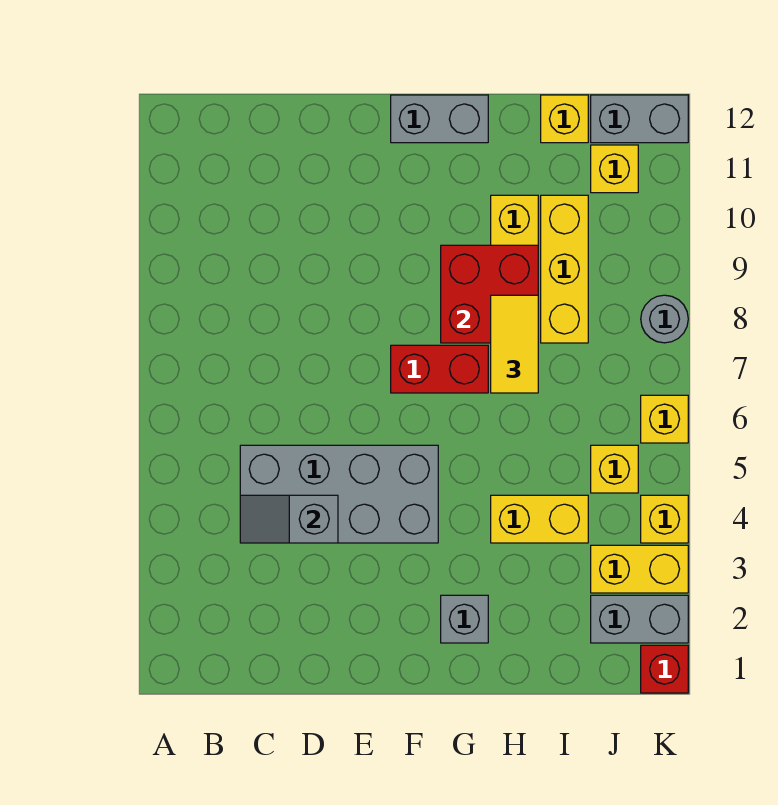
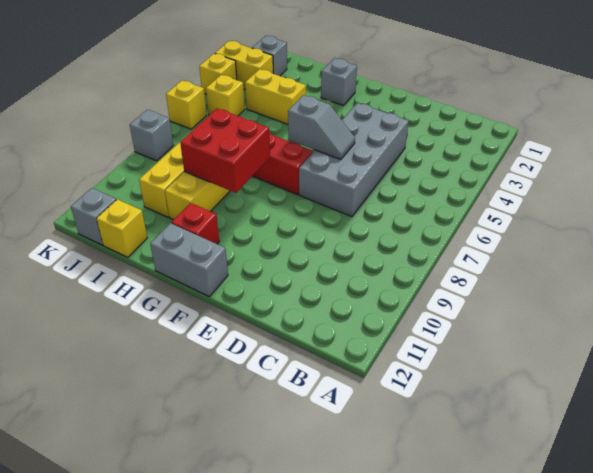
grey 2x4 brick [240,445,438,543] -> grey 2x4 brick turned to [299,103,409,217]
grey 1x2 slope [240,495,338,543] -> grey 1x2 slope moved to [288,95,355,160]
yellow 1x2 tile [491,295,538,393] -> none
grey 1x2 brick [591,595,688,643] -> grey 1x1 brick [252,36,287,76]
yellow 1x1 brick [591,145,638,193] -> none
grey 1x2 brick [591,95,688,143] -> grey 1x1 brick [71,188,116,245]
red 1x1 brick [641,645,688,693] -> red 1x1 brick moved to [171,203,219,244]
grey 1x1 round brick [641,295,688,343] -> grey 1x1 brick [130,110,174,161]

